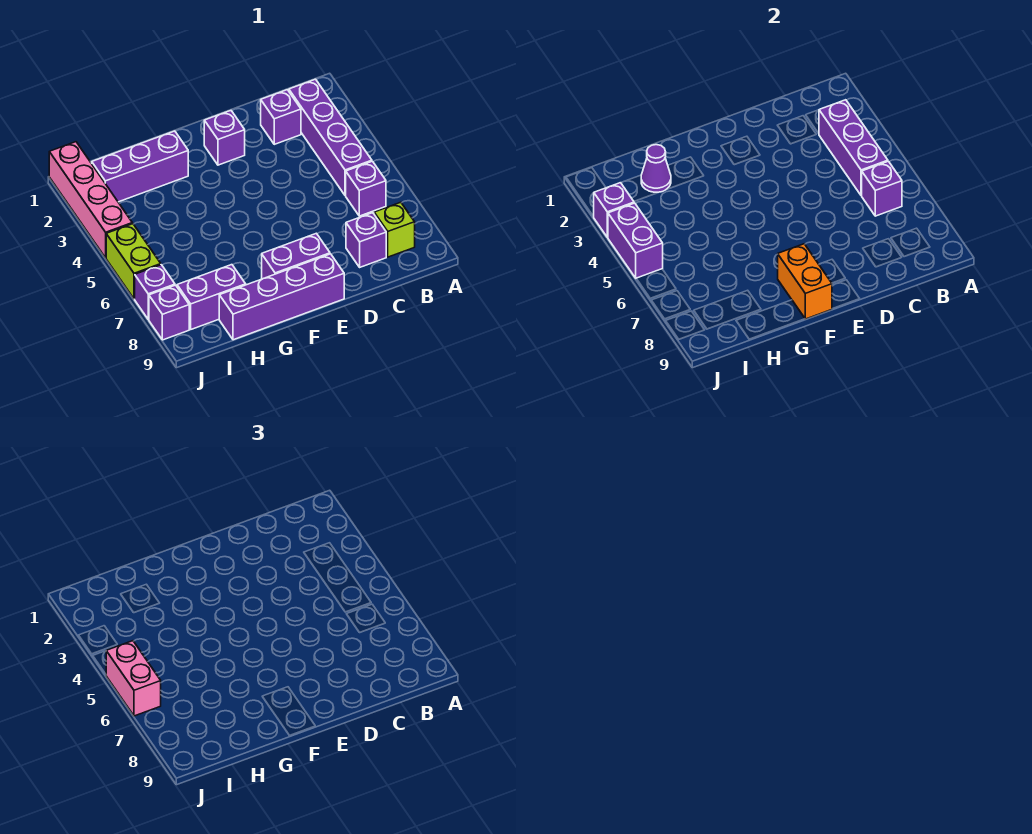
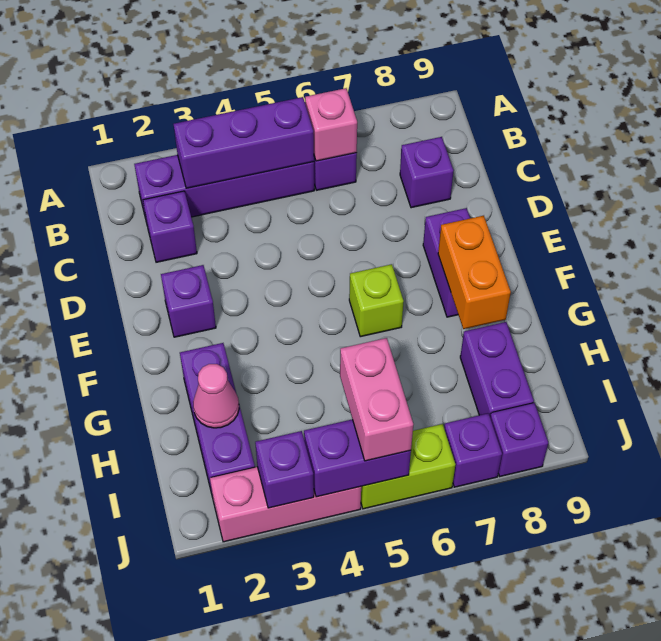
purple 1x1 brick [862,161,902,216] -> pink 1x1 brick [305,88,357,161]
lime 1x1 brick [374,202,415,257] -> lime 1x1 brick moved to [349,264,404,337]
purple 1x4 brick [219,254,344,340] -> none
orange 1x2 brick [778,244,832,319] -> orange 1x2 brick turned to [438,216,511,329]
purple 1x1 cone [641,145,671,192] -> pink 1x1 cone [193,364,239,428]
pink 1x4 brick [49,142,132,258] -> pink 1x3 brick [210,467,361,542]
pink 1x2 brick [106,641,161,716] -> pink 1x2 brick turned to [340,338,413,461]

